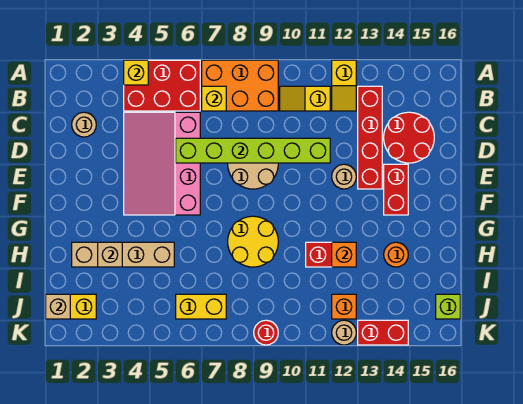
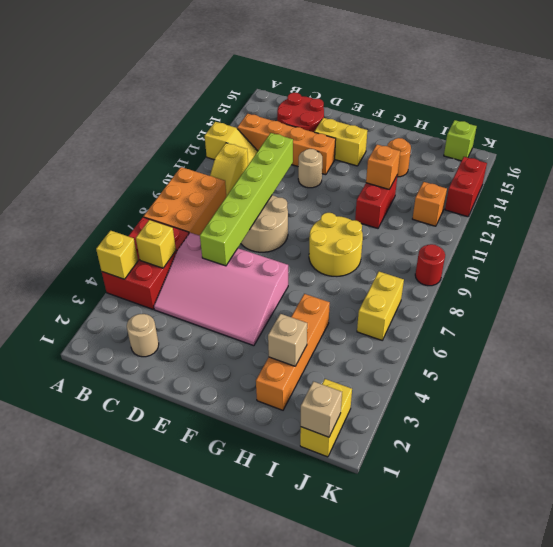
yellow 1x1 brick [202,86,226,111] -> yellow 1x1 brick moved to [136,220,176,268]
red 1x4 brick [358,86,382,189] -> orange 1x4 brick [237,114,336,175]
red 1x2 brick [384,164,408,215] -> yellow 1x2 brick [315,118,367,166]
tan 1x4 brick [72,242,174,267] -> orange 1x4 brick [256,294,330,410]
tan 1x1 round brick [332,320,356,345] -> none

